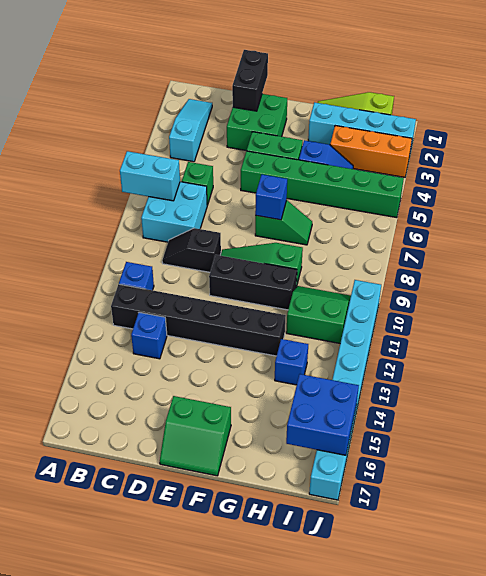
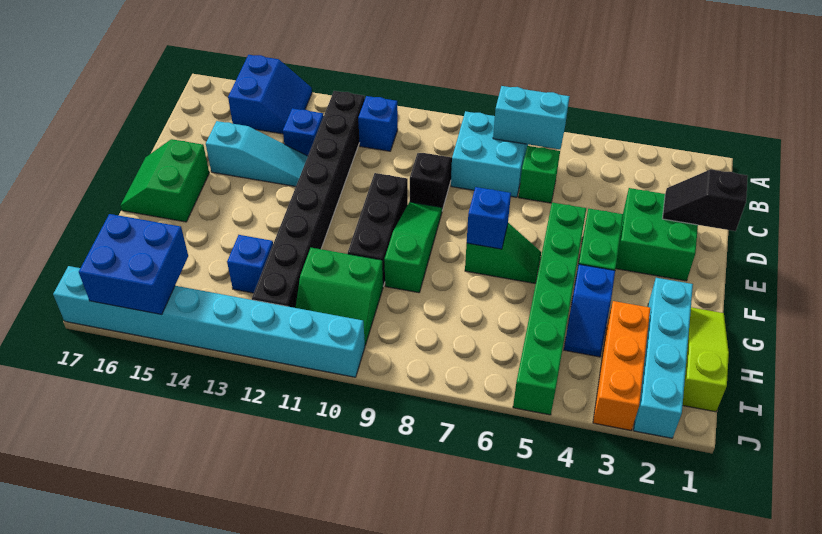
cyan 1x2 brick [120,151,180,201] -> cyan 1x2 brick turned to [493,86,570,149]
none -> blue 2x2 slope [228,55,312,134]
cyan 1x3 slope [169,99,212,162] -> cyan 1x3 slope moved to [206,121,308,187]
black 1x6 brick [111,284,286,356] -> black 1x8 brick [252,91,365,308]
black 1x2 brick [232,50,268,111] -> black 1x2 slope [662,170,748,231]
green 1x2 slope [255,200,312,245] -> green 1x2 slope turned to [465,223,541,283]
green 2x2 slope [286,286,351,343] -> green 2x2 slope turned to [295,248,383,345]

